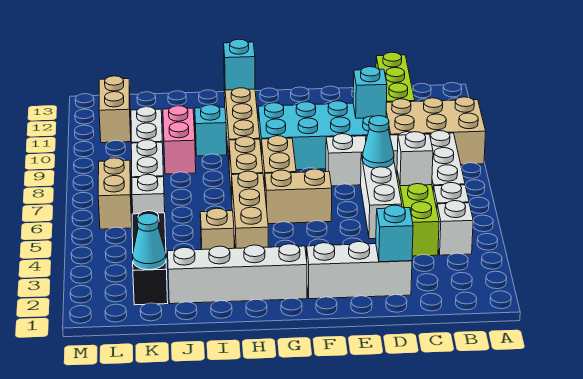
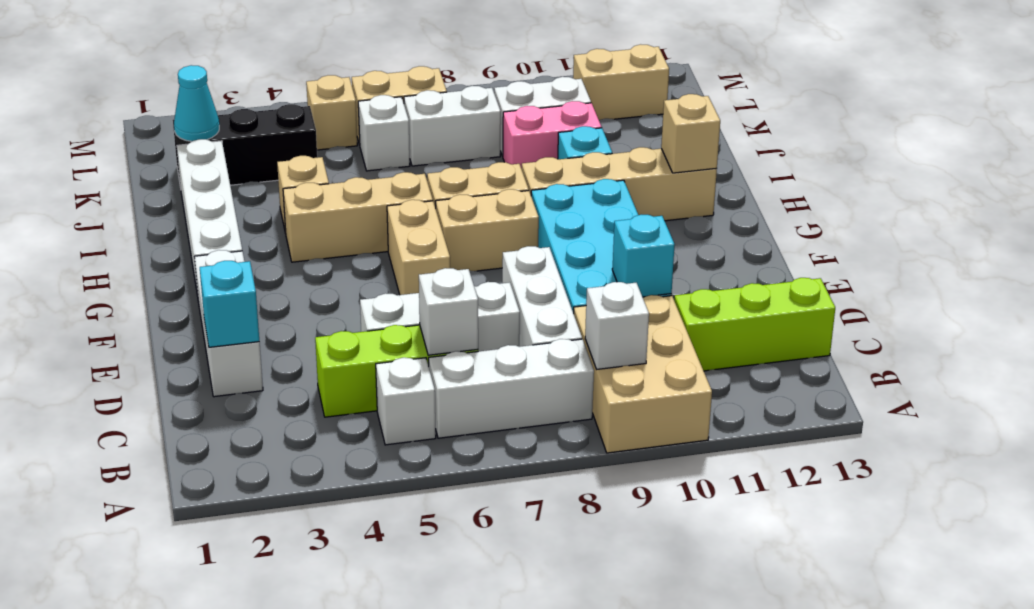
white 1x1 brick [437,201,473,255] -> white 1x1 brick moved to [585,282,649,370]
cyan 1x1 cone [363,116,394,168] -> none
cyan 1x1 brick [224,39,255,90] -> tan 1x1 brick [661,94,720,173]
none -> tan 1x1 brick [306,75,357,150]

